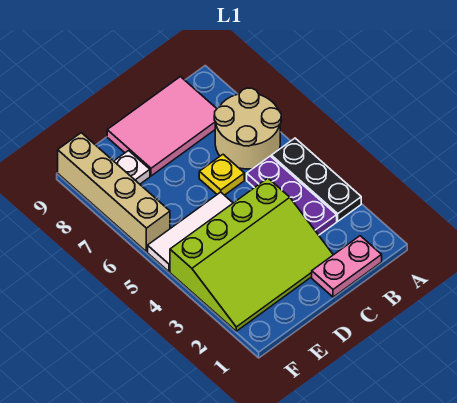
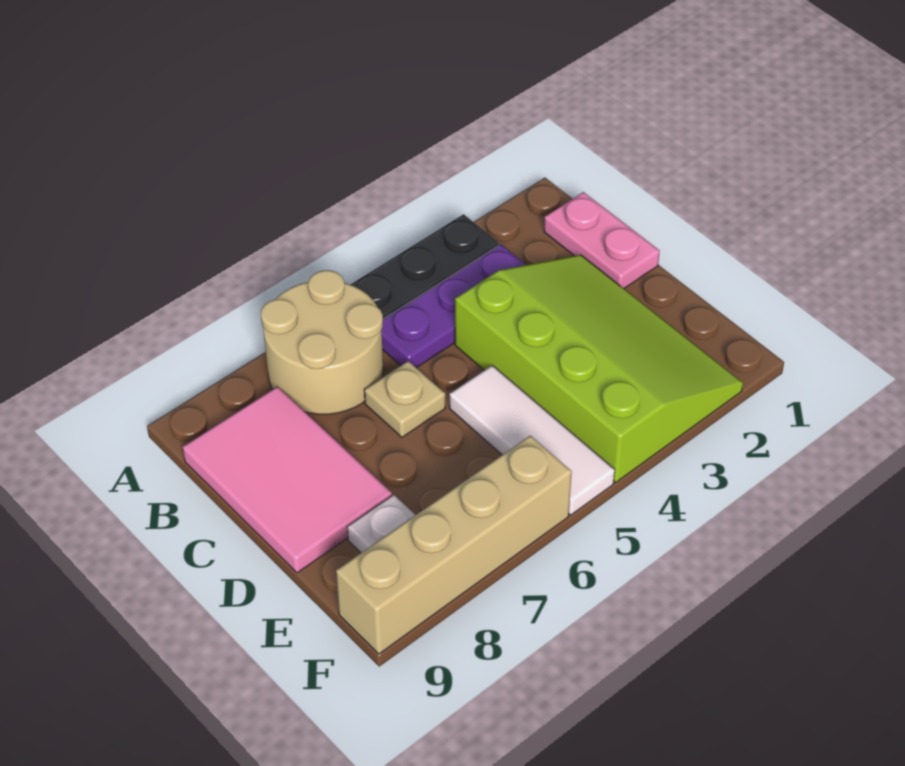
yellow 1x1 plate [199,155,244,195] -> tan 1x1 plate [364,361,445,437]

